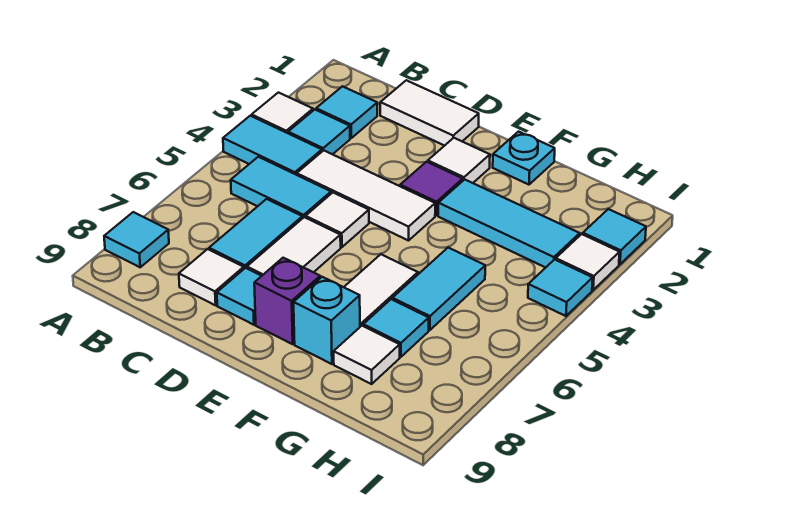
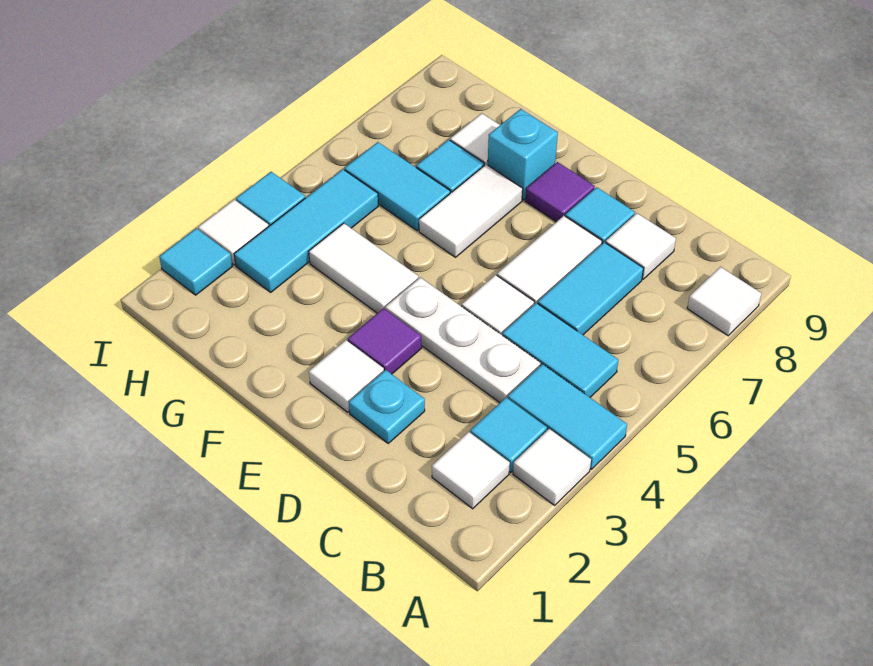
cyan 1x1 tile [104,212,169,267] -> white 1x1 tile [687,267,761,336]
cyan 1x1 tile [316,86,377,138] -> white 1x1 tile [432,432,510,509]
white 1x2 tile [380,80,479,146] -> white 1x2 tile moved to [309,223,418,313]
white 1x3 tile [297,150,435,241] -> white 1x3 plate [385,277,540,403]
purple 1x1 brick [254,258,320,344] -> purple 1x1 tile [525,162,595,222]
cyan 1x1 plate [493,132,555,185] -> cyan 1x1 plate moved to [349,370,425,443]
cyan 1x3 tile [438,179,580,268] -> cyan 1x3 tile turned to [234,169,378,292]
cyan 1x2 tile [392,248,485,330] -> cyan 1x2 tile turned to [345,142,450,231]

